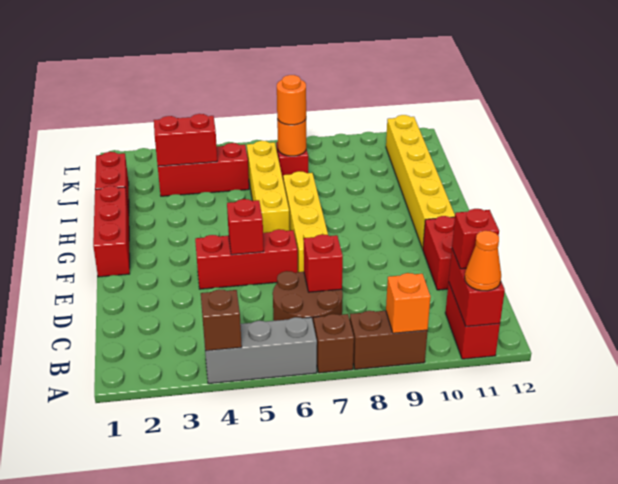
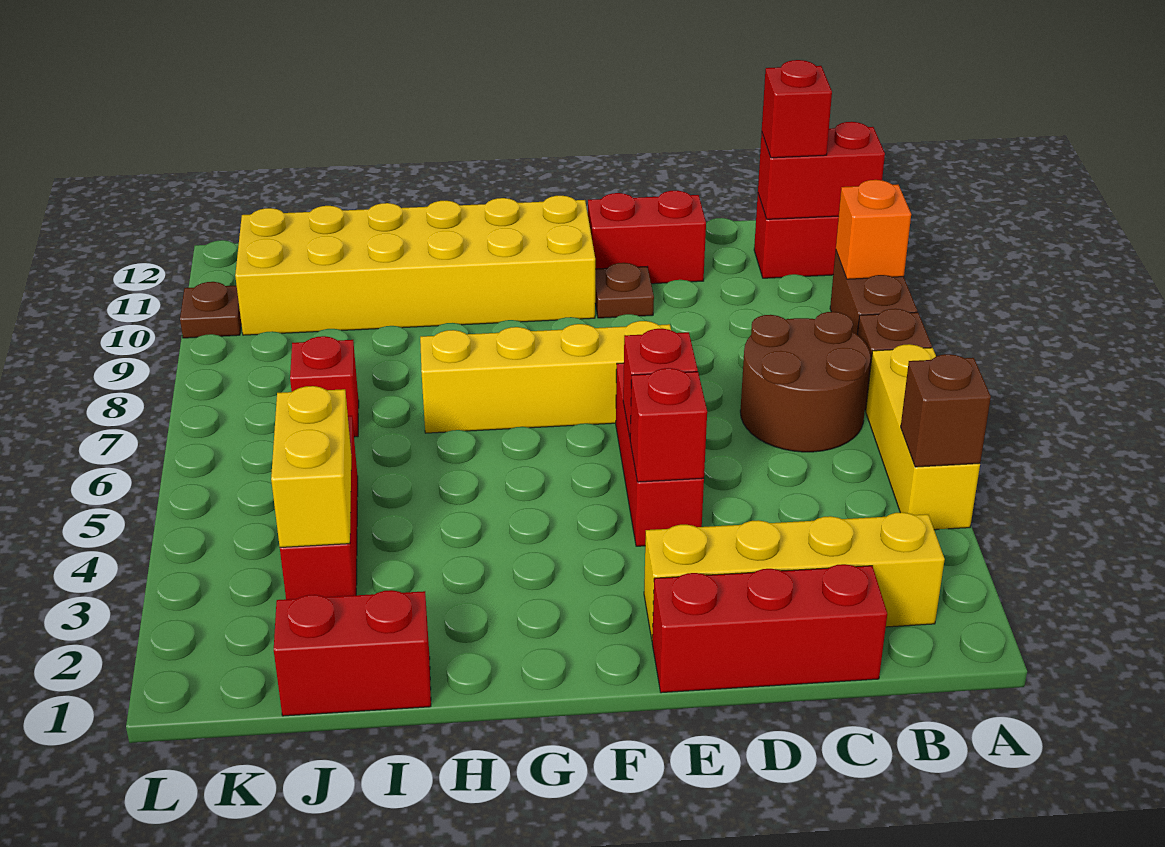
grey 1x3 brick [204,317,317,384] -> yellow 1x3 brick [866,344,980,530]
orange 1x1 cone [465,231,501,291] -> none
red 1x1 brick [304,234,343,292] -> red 1x1 brick moved to [630,368,707,482]
none -> brown 1x1 plate [595,263,654,318]
red 1x3 brick [93,186,130,277] -> red 1x3 brick moved to [652,564,887,693]
yellow 1x6 brick [386,115,455,249] -> yellow 2x6 brick [235,196,595,335]
yellow 1x4 brick [247,141,290,233] -> yellow 1x4 brick moved to [644,512,945,639]
red 1x2 brick [154,114,217,166] -> yellow 1x2 brick [271,386,351,547]
orange 1x1 round brick [277,119,306,156] -> none
orange 1x1 round brick [277,75,306,125] -> none
none -> brown 1x1 plate [180,282,241,338]

